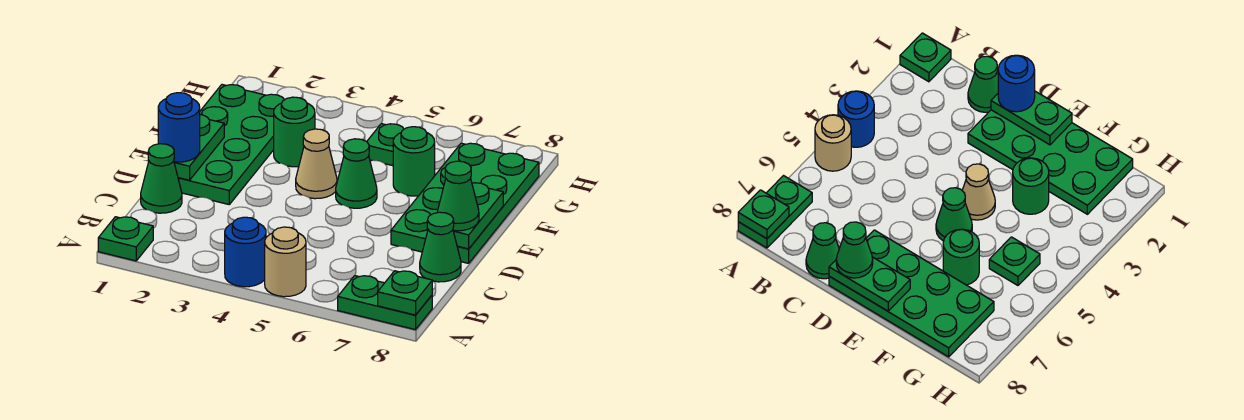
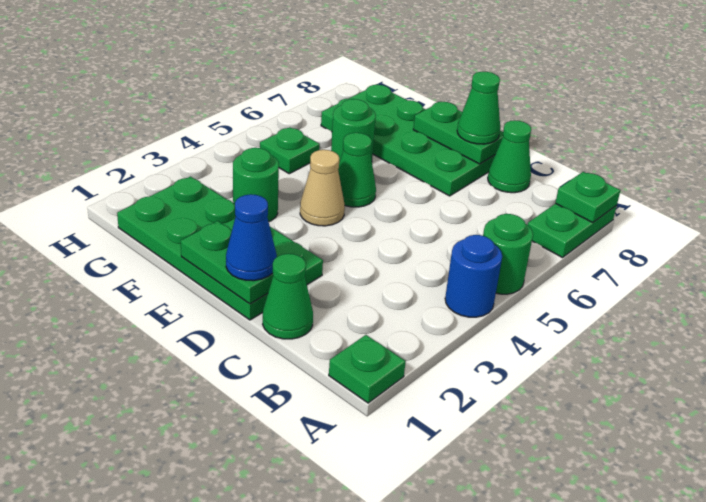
tan 1x1 round brick [265,227,306,297] -> green 1x1 round brick [483,214,533,294]
blue 1x1 round brick [158,93,200,162] -> blue 1x1 cone [226,194,277,281]

